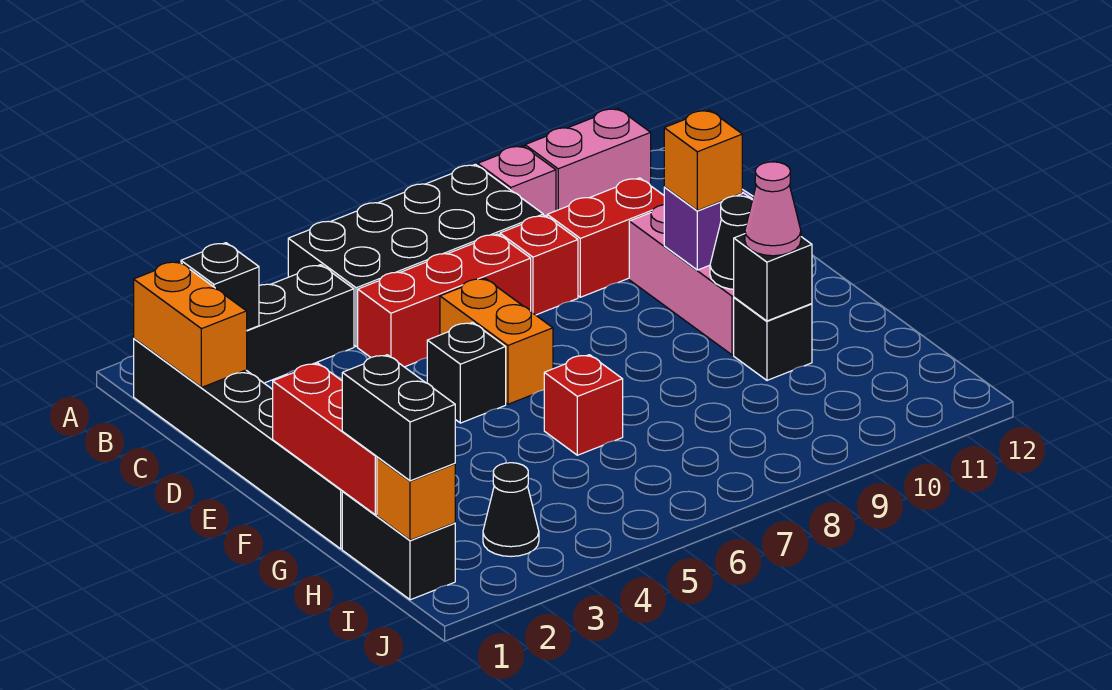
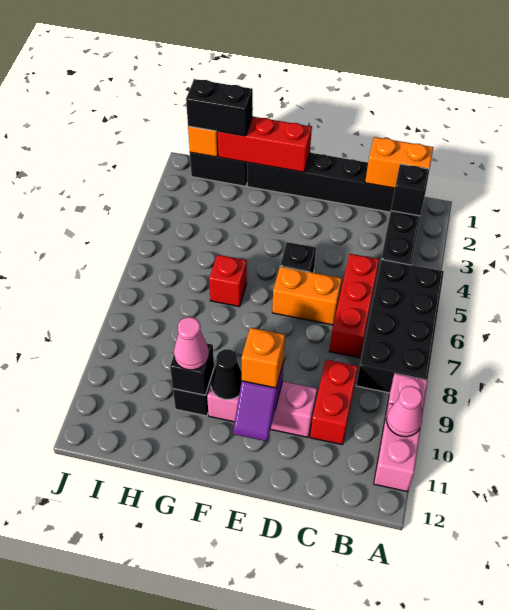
none -> pink 1x1 cone [387,386,422,437]
red 1x1 brick [500,215,578,315] -> none
black 1x1 cone [483,463,539,556] -> none

